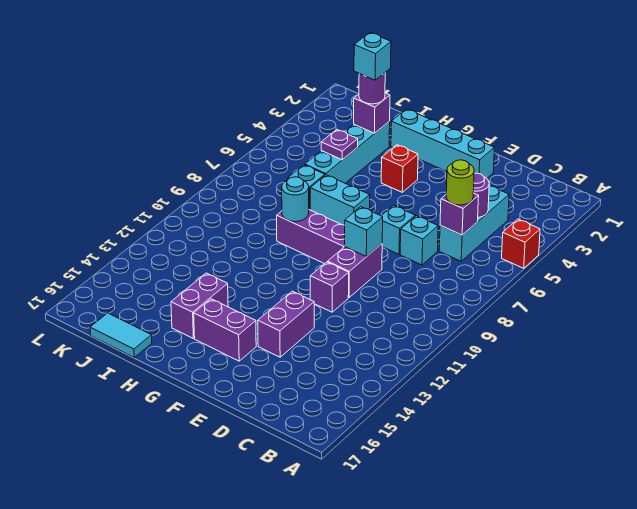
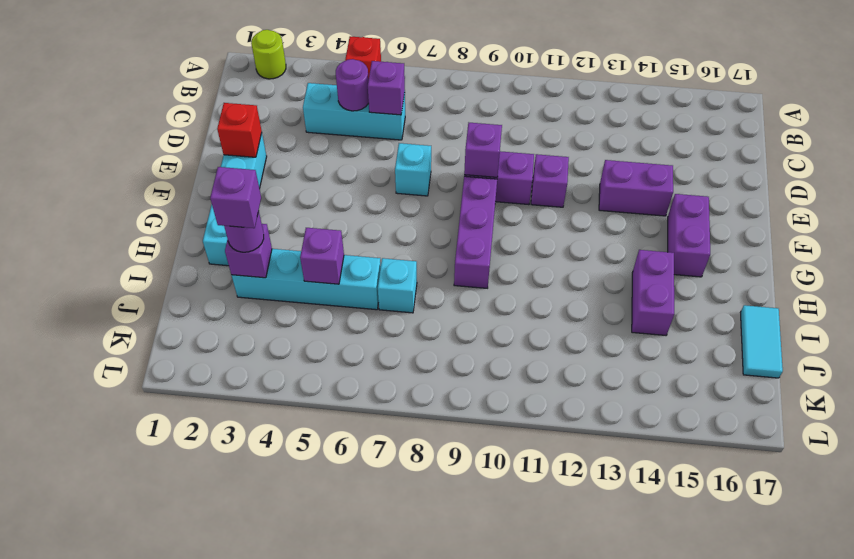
lime 1x1 round brick [446,160,474,205] -> lime 1x1 round brick moved to [251,30,286,79]
cyan 1x1 brick [400,216,438,265] -> none
cyan 1x1 brick [344,207,383,257] -> purple 1x1 brick [464,123,502,177]
red 1x1 brick [381,145,418,192] -> red 1x1 brick moved to [217,103,262,157]
cyan 1x2 brick [310,175,370,225] -> none
cyan 1x1 round brick [282,177,309,222] -> none
purple 1x2 brick [171,273,228,338] -> purple 1x2 brick turned to [632,250,674,335]
cyan 1x1 brick [354,33,391,80] -> purple 1x1 brick [210,167,261,228]
purple 1x1 plate [321,130,358,160] -> purple 1x1 brick [300,228,344,284]

